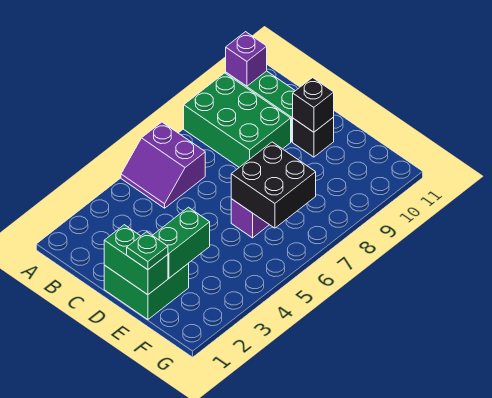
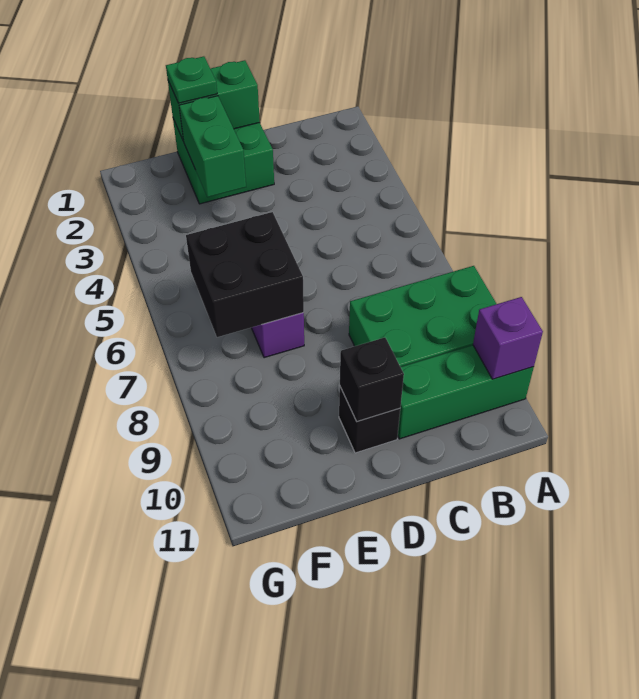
purple 2x2 slope [121,122,205,208] -> none

